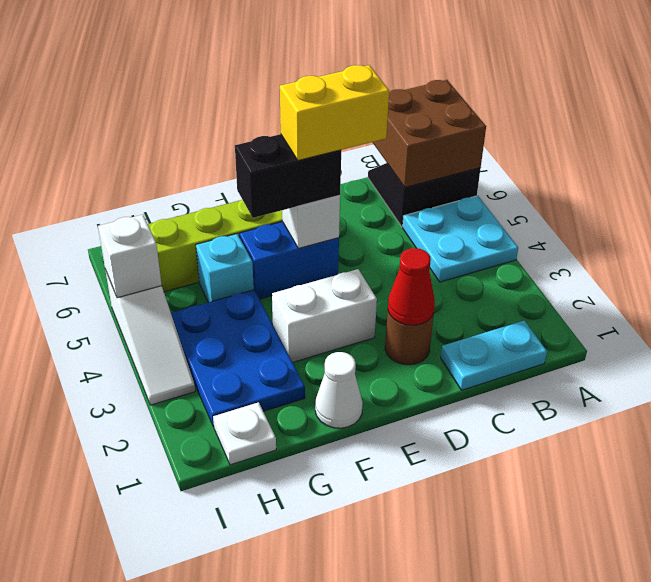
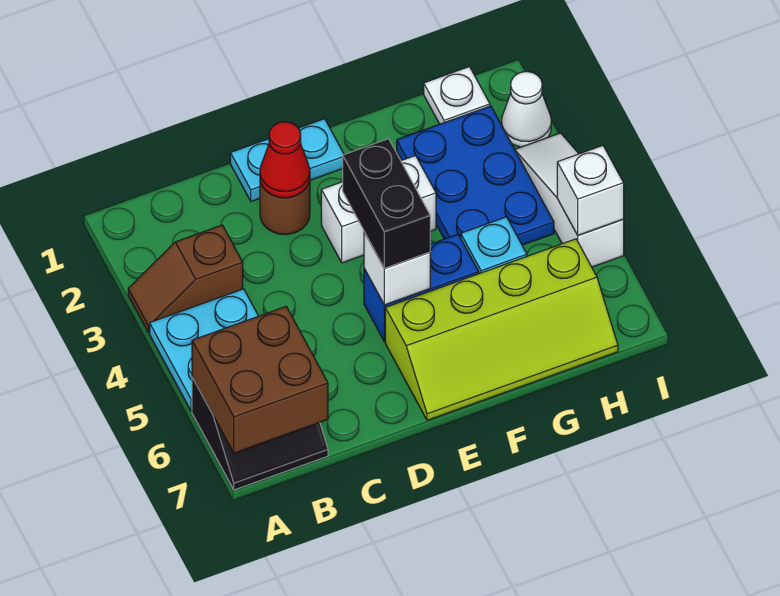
none -> brown 1x2 slope [128,225,243,332]
cyan 1x2 plate [441,320,547,390] -> cyan 1x2 plate moved to [230,119,344,202]
yellow 1x2 brick [280,65,389,160] -> none
black 1x2 brick [235,134,341,218] -> black 1x2 brick turned to [343,139,430,268]
white 1x1 cone [315,352,363,428] -> white 1x1 cone moved to [501,72,551,147]

